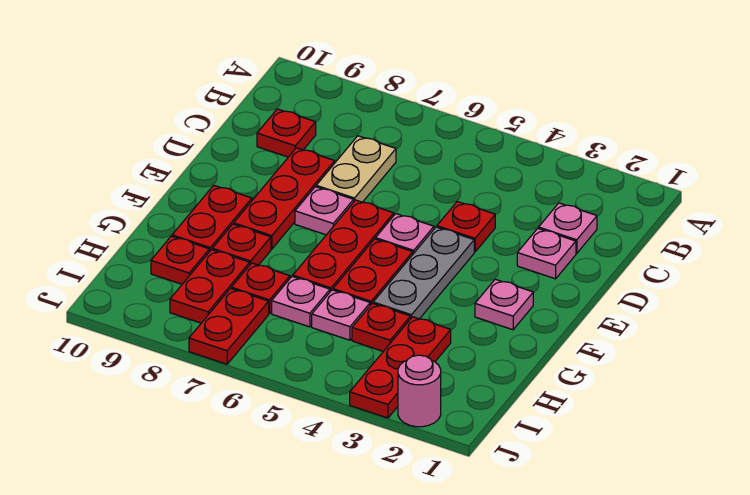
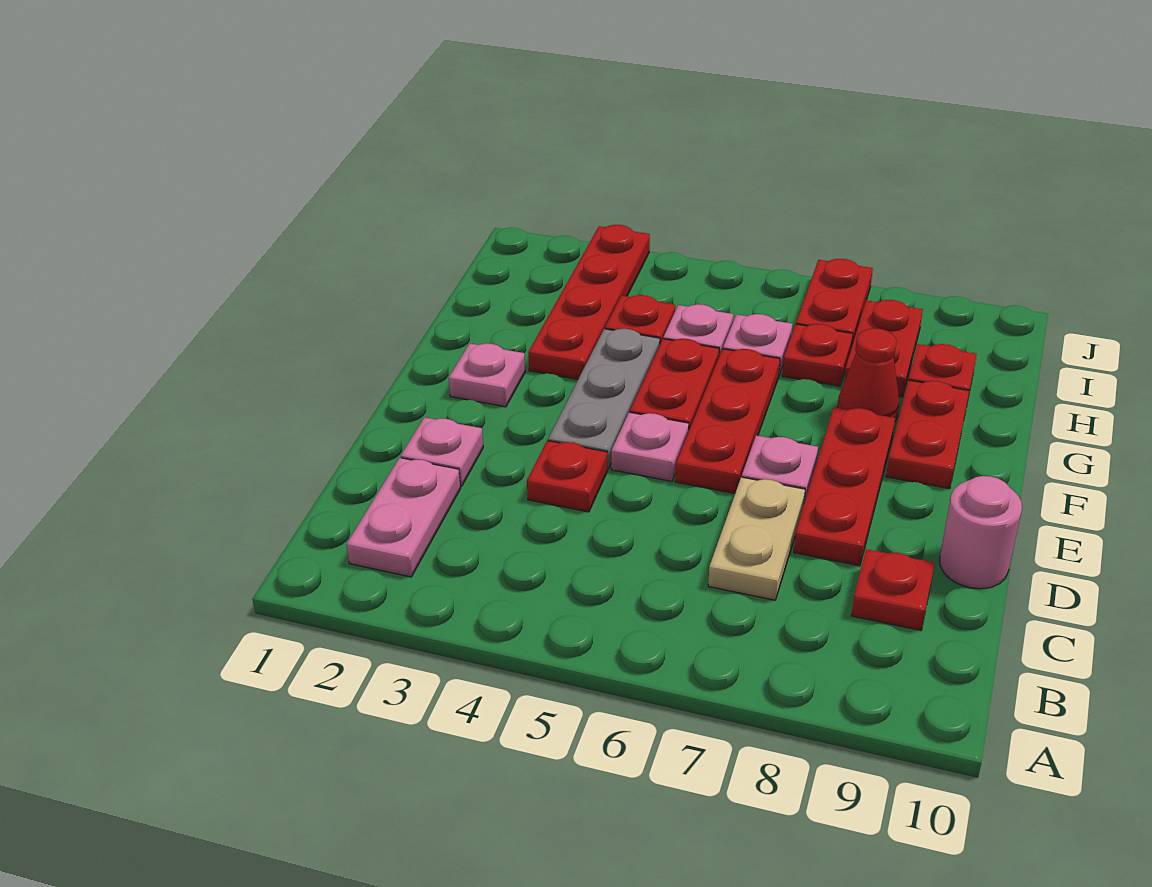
pink 1x1 plate [539,203,597,253] -> pink 1x2 plate [346,458,461,577]
red 1x1 plate [212,224,271,265] -> red 1x1 cone [837,328,899,421]
red 1x3 plate [350,317,451,418] -> red 1x4 plate [528,225,650,379]
pink 1x1 round brick [398,355,441,427] -> pink 1x1 round brick moved to [940,476,1022,589]

